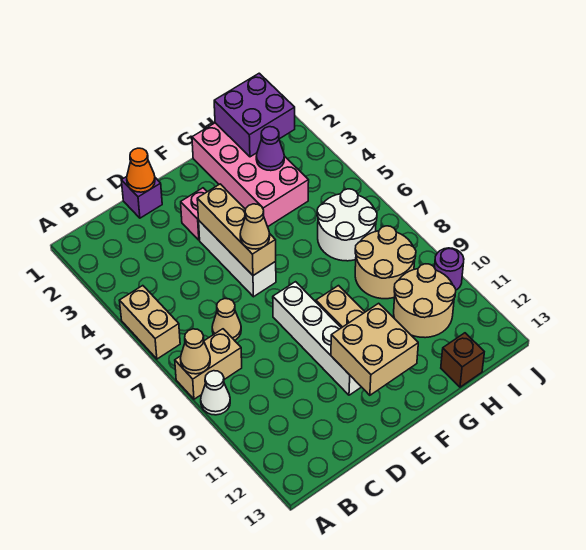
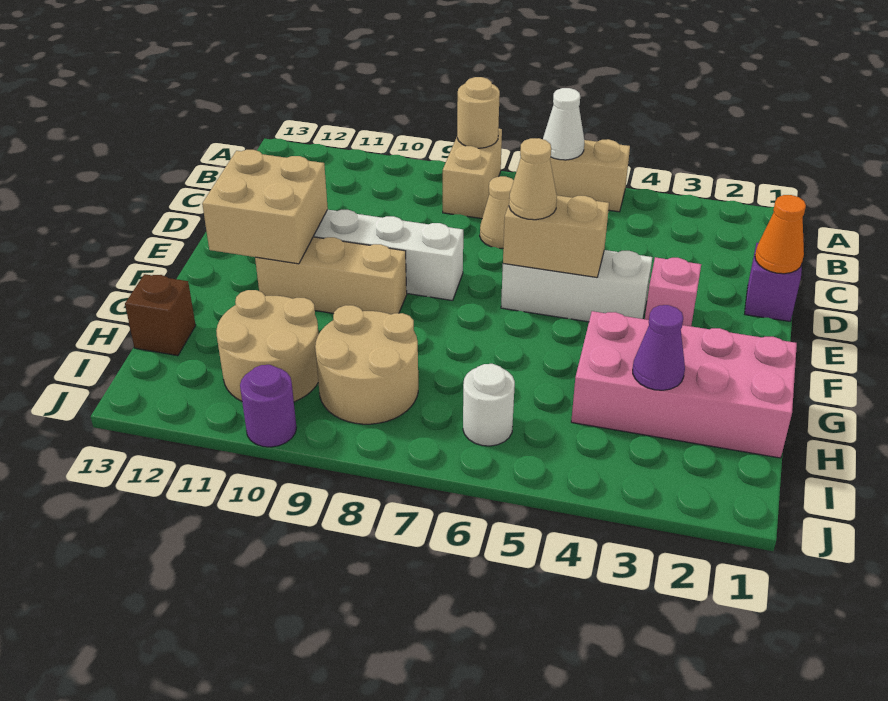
tan 1x1 cone [180,329,210,374] -> tan 1x1 round brick [457,77,500,148]
white 1x1 cone [201,371,230,415] -> white 1x1 cone moved to [543,88,584,160]
tan 1x3 brick [197,184,276,276] -> tan 1x2 brick [503,195,609,277]
purple 2x2 brick [214,73,295,157] -> none
white 2x2 round brick [317,189,377,261] -> white 1x1 round brick [463,364,515,446]

